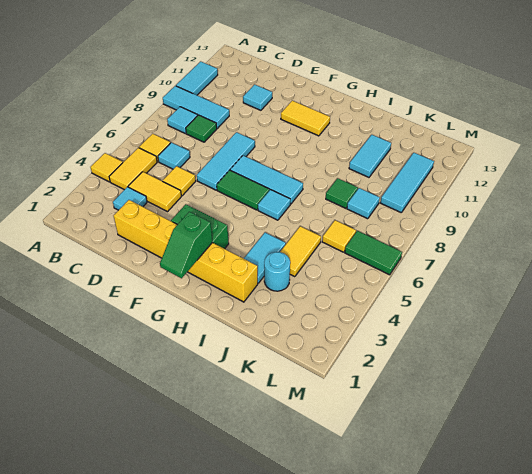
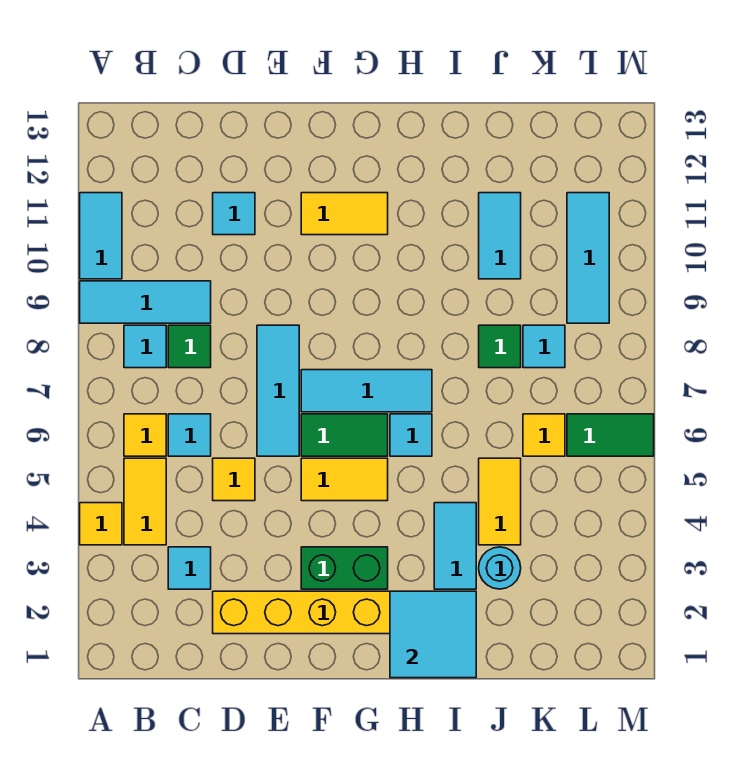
yellow 1x2 tile [128,172,181,212] -> yellow 1x2 tile moved to [301,458,388,501]
green 1x2 slope [160,212,212,278] -> none
none -> cyan 2x2 tile [390,591,476,678]

